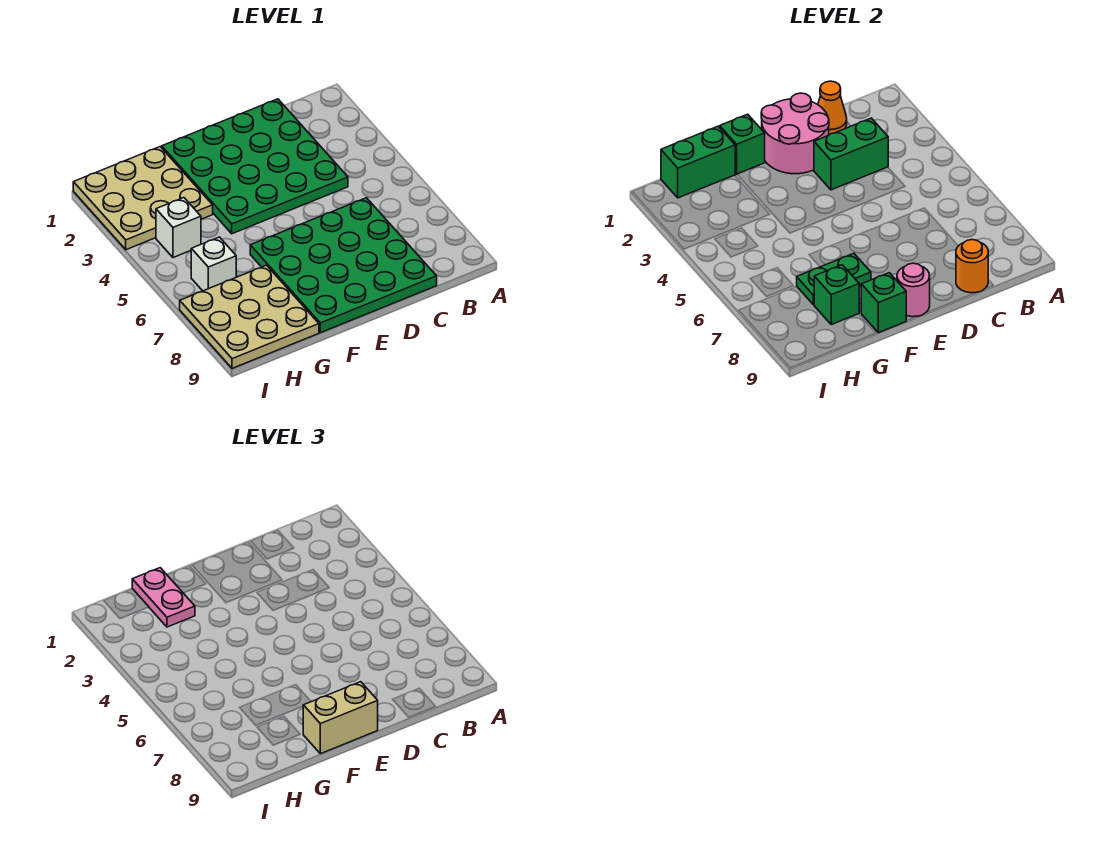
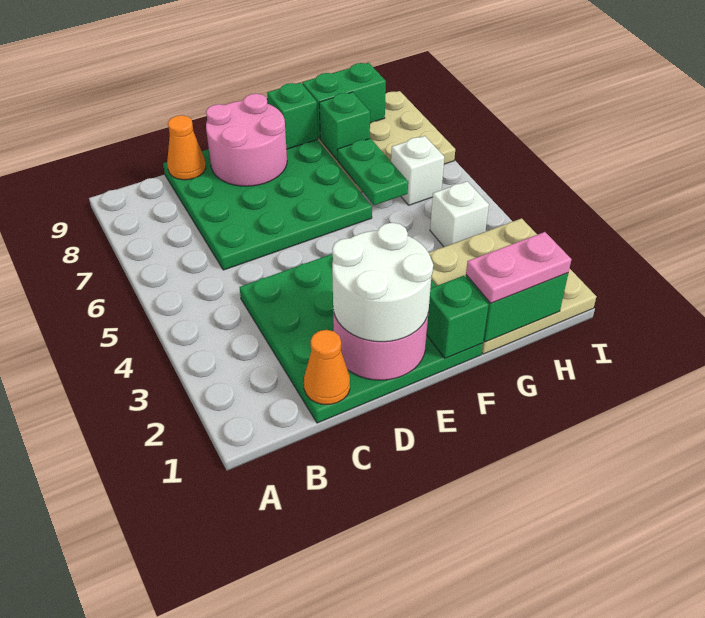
green 1x2 brick [814,118,888,190] -> green 1x2 brick moved to [302,63,386,139]
orange 1x1 round brick [956,240,988,293] -> orange 1x1 cone [167,115,206,180]
none -> white 2x2 round brick [332,223,433,342]
pink 1x1 round brick [897,263,930,317] -> pink 2x2 round brick [206,94,287,186]
tan 1x2 brick [303,682,378,754] -> none
green 1x2 plate [797,253,871,305] -> green 1x2 plate turned to [337,138,408,205]
pink 1x2 plate [132,568,195,627] -> pink 1x2 plate turned to [466,232,571,303]

